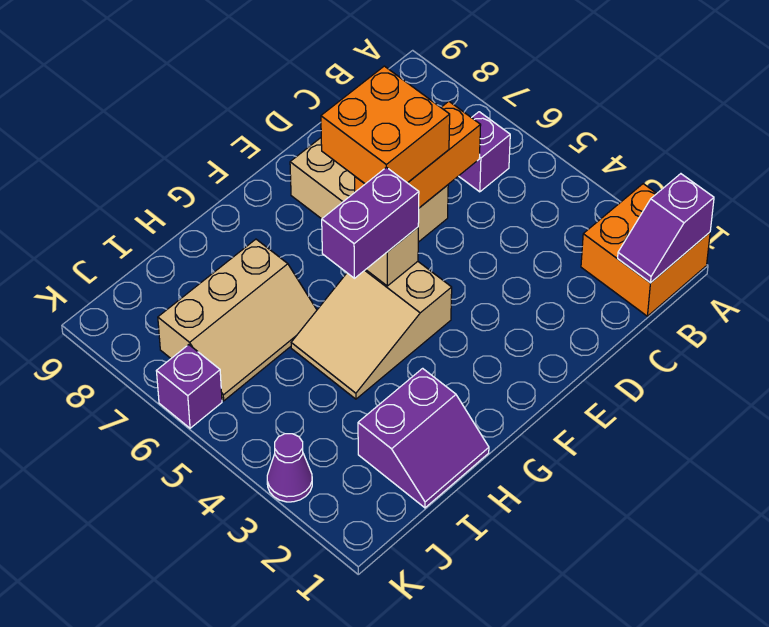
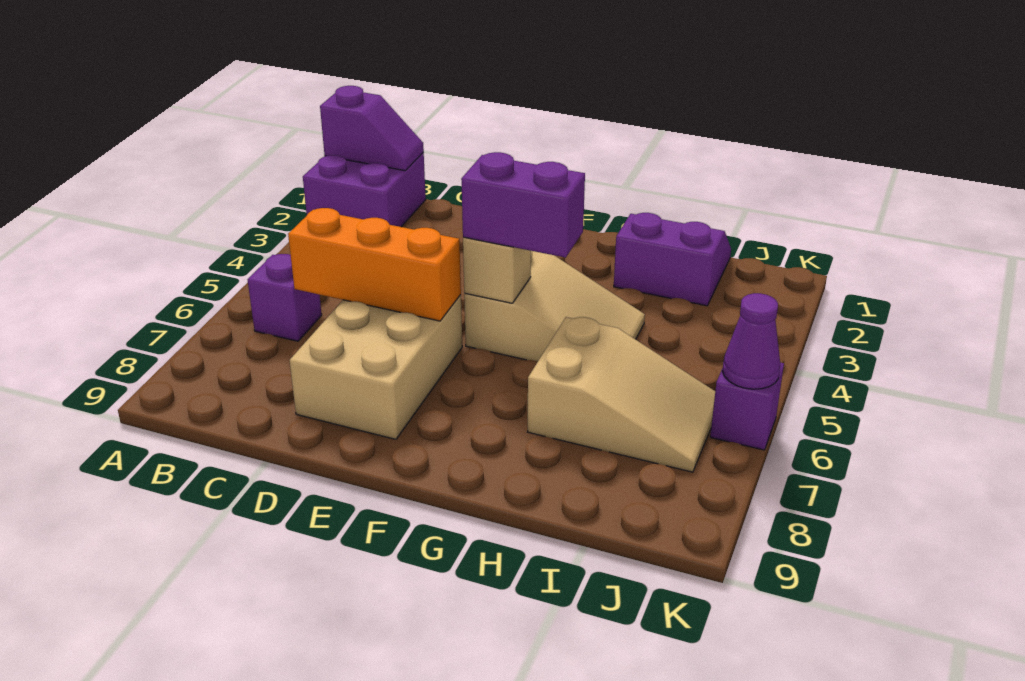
orange 2x2 brick [581,184,710,316] -> purple 2x2 brick [303,153,426,227]
orange 2x2 brick [321,66,450,184] -> none
tan 2x3 slope [158,239,317,401] -> tan 2x3 slope turned to [528,317,715,472]
purple 1x1 cone [267,434,312,502] -> purple 1x1 cone moved to [722,293,780,389]

